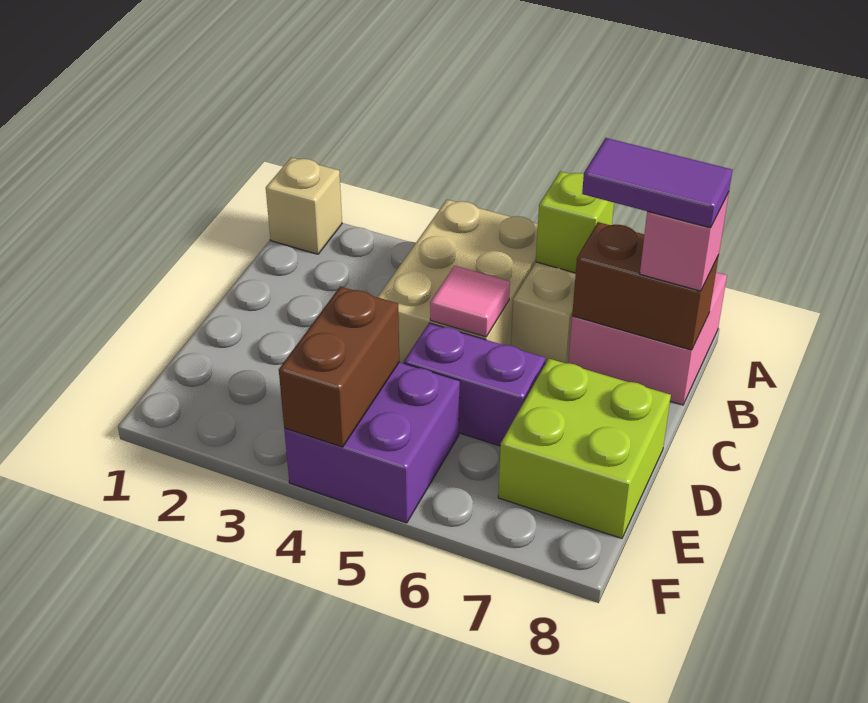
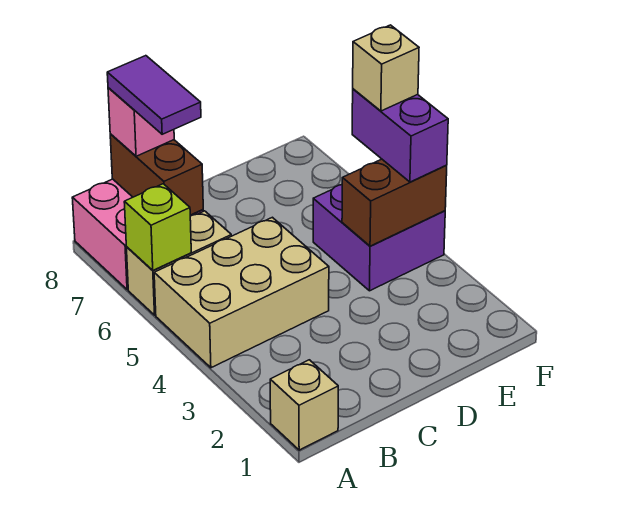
pink 1x1 tile [430,266,510,337] -> none
purple 1x2 brick [404,323,546,446] -> purple 1x2 brick moved to [352,89,448,182]
lime 2x2 brick [498,359,671,538] -> none
none -> tan 1x1 brick [353,25,419,111]

